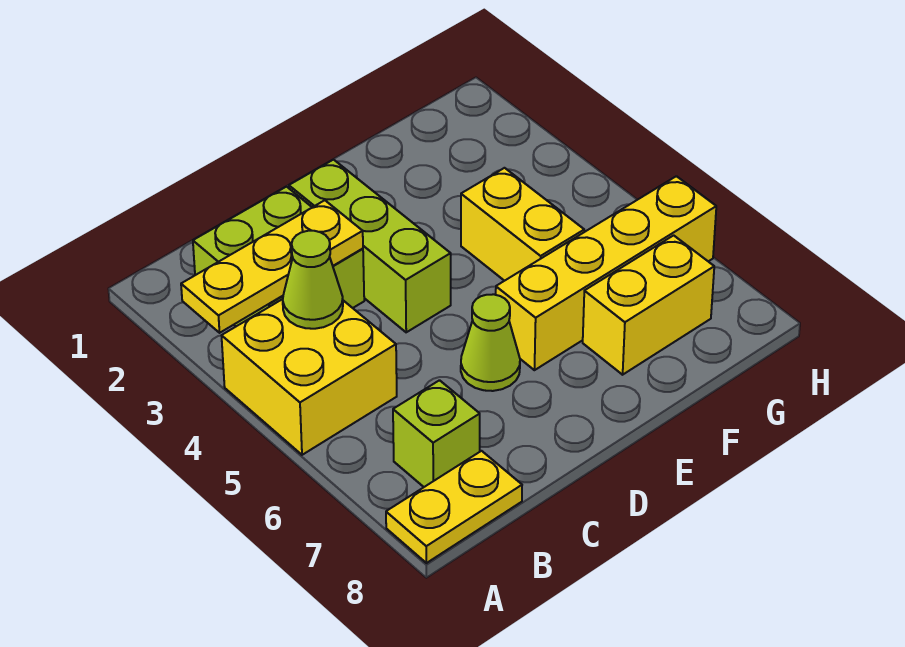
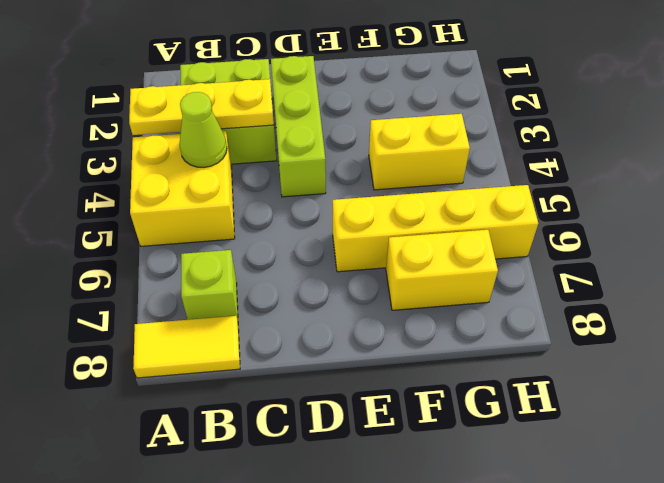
yellow 1x2 plate [386,451,522,563] -> yellow 1x2 tile [133,316,240,378]
lime 1x1 cone [461,294,520,391] -> none
yellow 1x2 brick [461,168,584,281] -> yellow 1x2 brick turned to [369,114,470,190]

